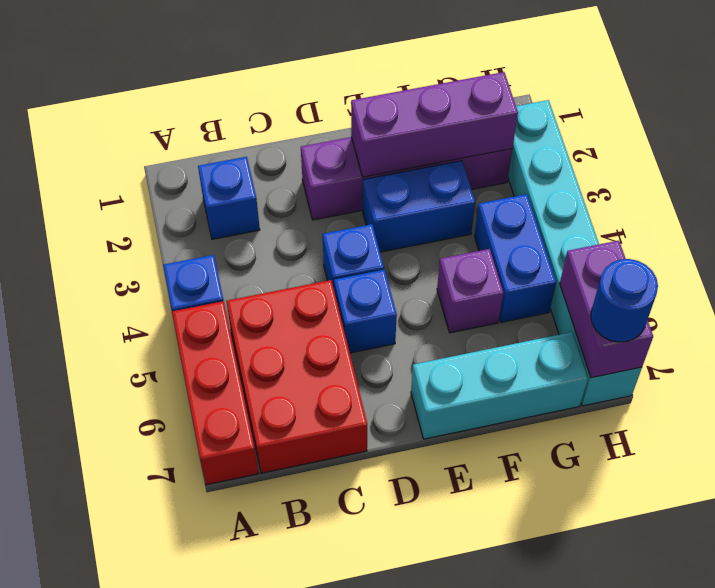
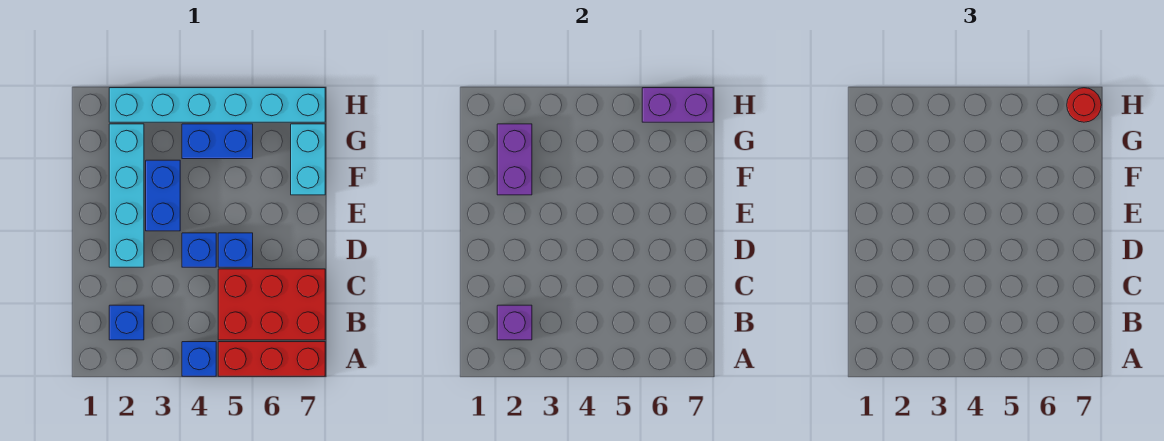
purple 1x4 brick [301,137,512,220] -> cyan 1x4 brick [109,124,144,267]
purple 1x3 brick [351,72,518,177] -> purple 1x2 brick [497,124,532,195]
cyan 1x3 brick [411,332,588,439] -> cyan 1x2 brick [291,124,325,195]
purple 1x1 brick [437,249,503,333] -> purple 1x1 brick moved to [497,305,532,340]
blue 1x1 round brick [591,259,658,342] -> red 1x1 round brick [1067,88,1101,122]

